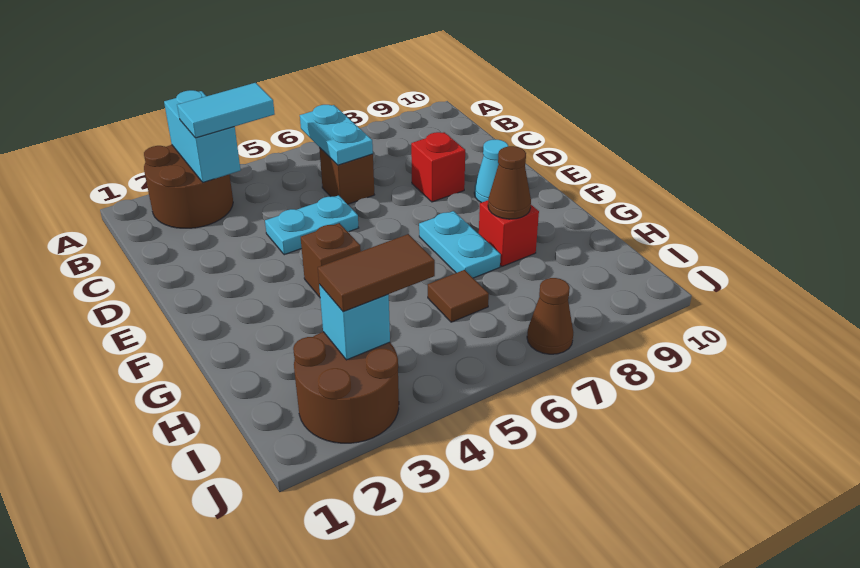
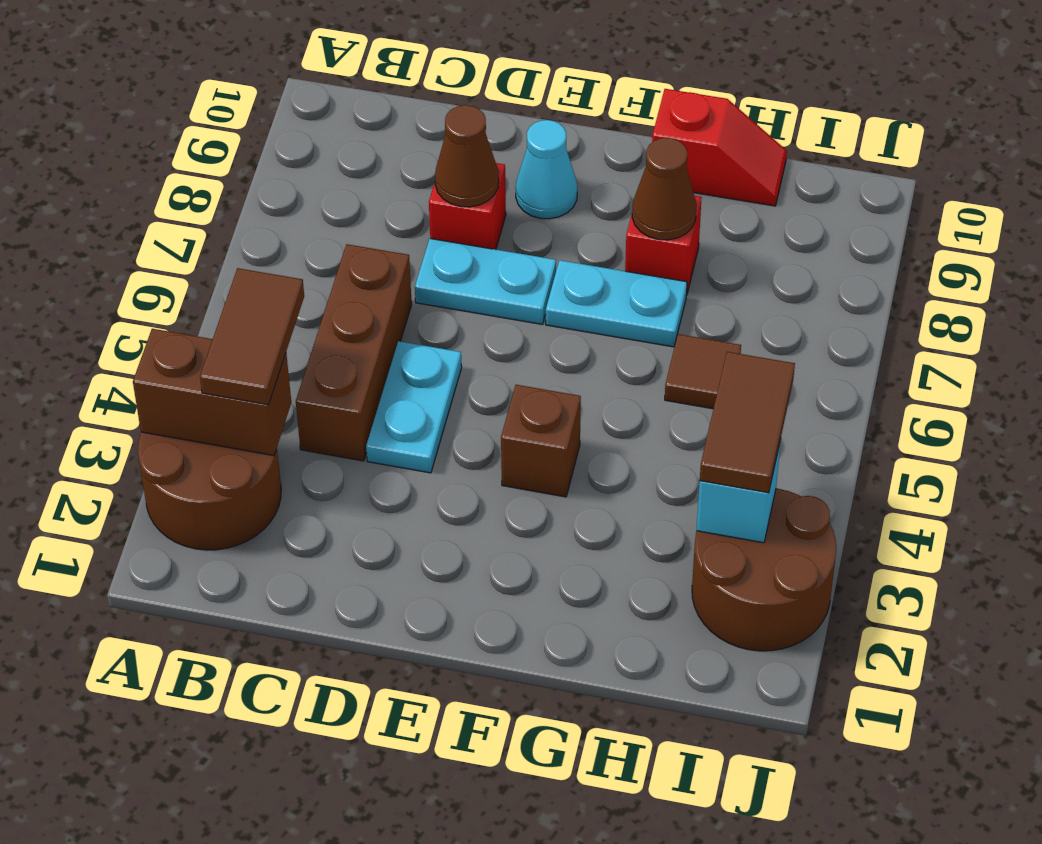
cyan 1x2 brick [164,90,240,182] -> brown 1x2 brick [133,329,291,456]
cyan 1x2 tile [177,83,275,138] -> brown 1x2 tile [200,268,304,405]
cyan 1x2 plate [300,105,373,165] -> cyan 1x2 plate moved to [415,239,556,324]
brown 1x1 brick [319,148,374,204] -> brown 1x3 brick [296,244,412,461]
none -> red 1x2 slope [652,89,787,206]
brown 1x1 cone [527,278,573,354] -> brown 1x1 cone moved to [435,105,499,207]

